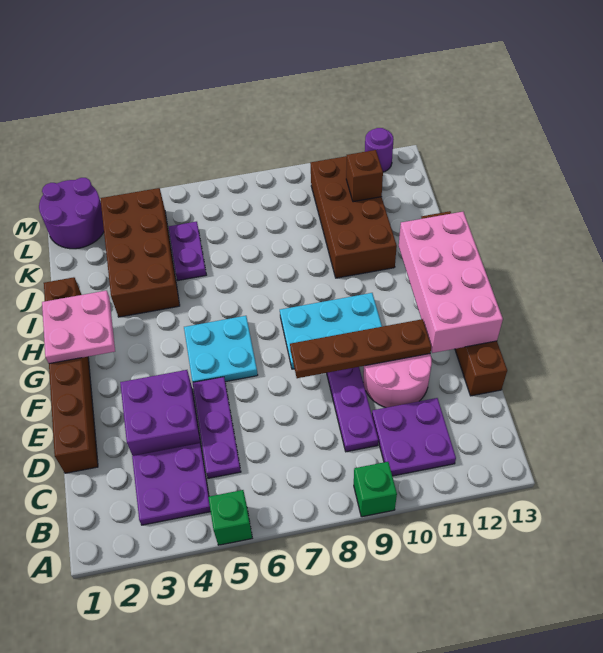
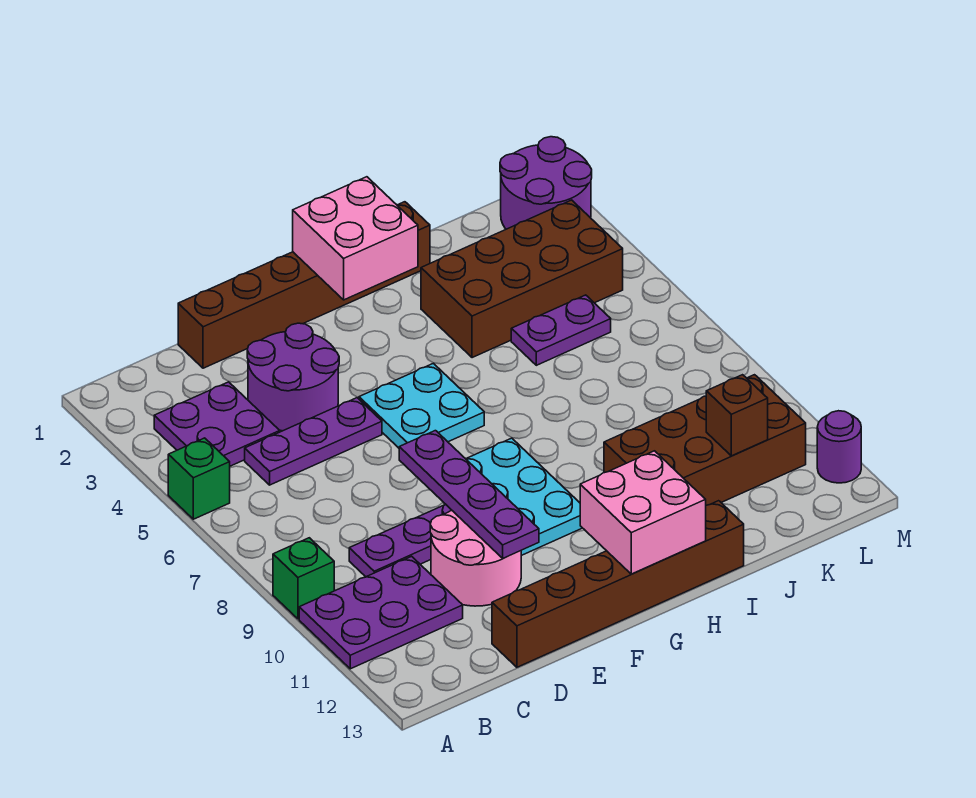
purple 2x2 plate [372,398,456,476] -> purple 2x3 plate [299,556,463,669]
purple 2x2 brick [120,370,201,456] -> purple 2x2 round brick [247,323,339,431]
brown 1x4 plate [290,319,431,378] -> purple 1x4 plate [399,431,539,558]
pink 2x4 brick [399,212,503,353] -> pink 2x2 brick [580,451,706,574]
pink 2x2 plate [42,291,115,364] -> pink 2x2 brick [293,177,418,300]

